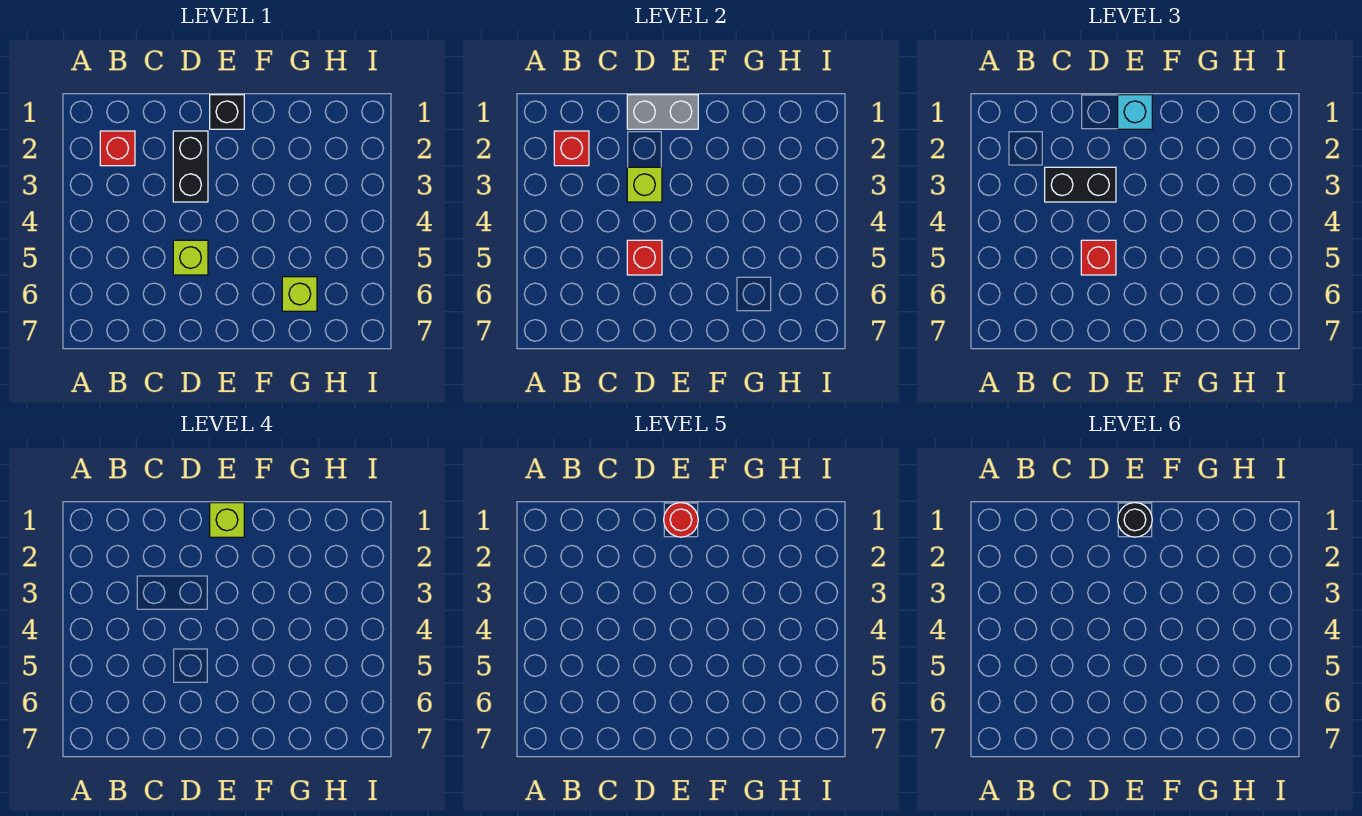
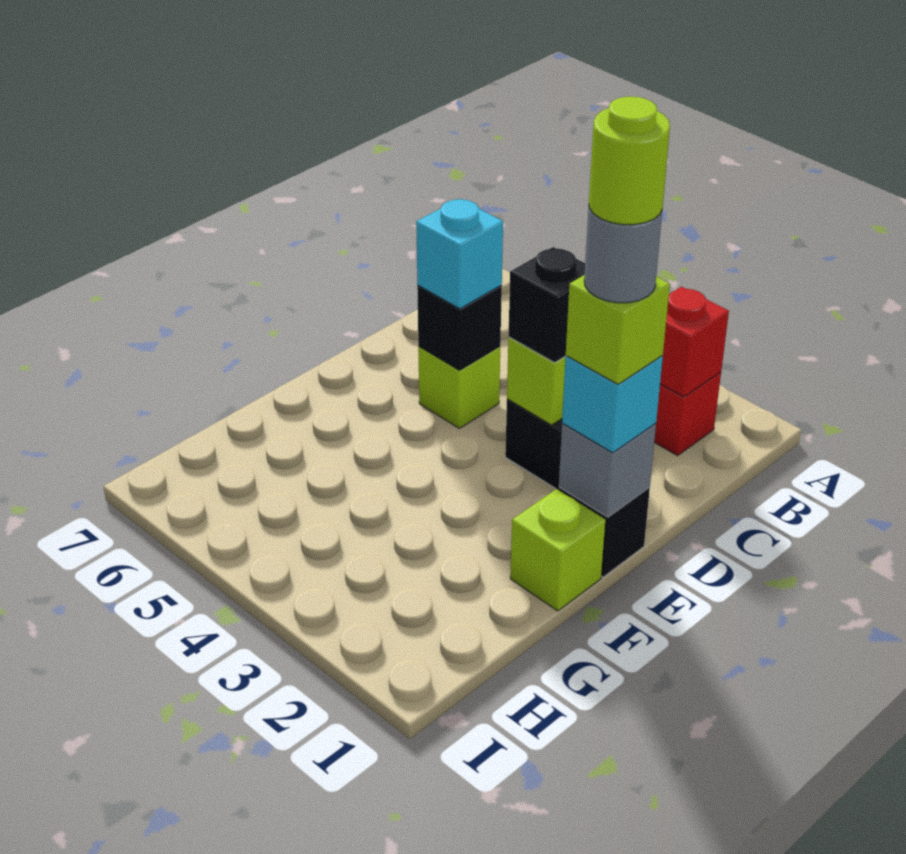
black 1x2 brick [1045,167,1116,202] -> black 1x1 brick [508,247,585,363]
grey 1x2 brick [627,95,698,129] -> grey 1x1 brick [559,423,656,517]
red 1x1 brick [627,240,662,275] -> black 1x1 brick [417,286,502,370]
red 1x1 brick [1081,240,1116,275] -> cyan 1x1 brick [416,199,503,309]
red 1x1 round brick [664,503,698,537] -> grey 1x1 round brick [584,208,662,303]
black 1x1 round brick [1118,503,1152,537] -> lime 1x1 round brick [589,97,670,225]
lime 1x1 brick [282,277,317,311] -> lime 1x1 brick moved to [510,489,605,611]

